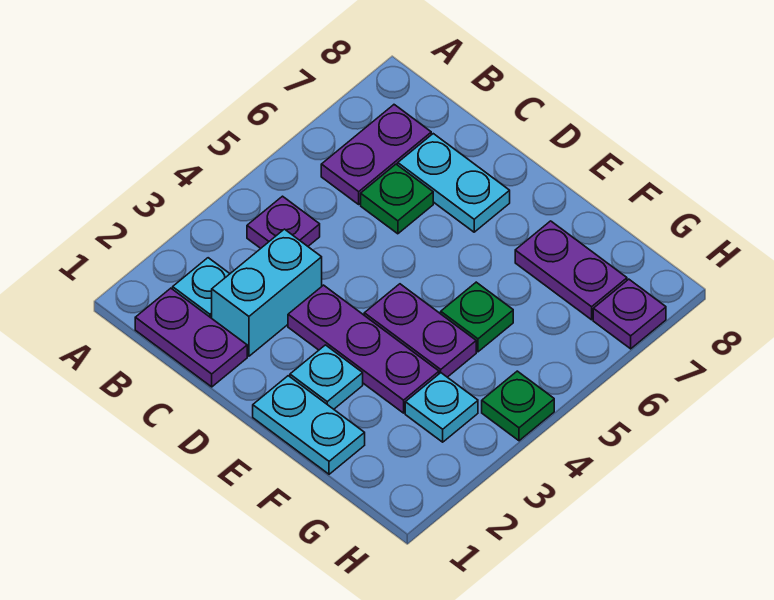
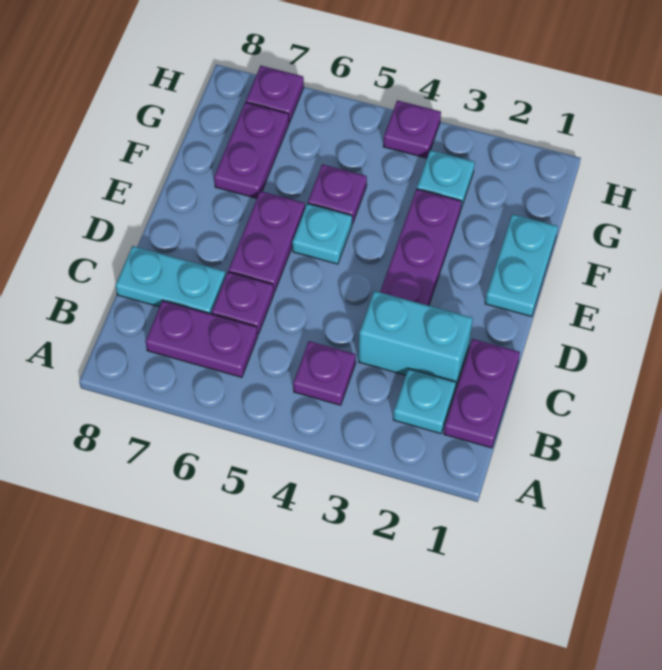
green 1x1 plate [361,164,433,234] -> purple 1x1 plate [212,272,274,334]
cyan 1x2 plate [398,134,510,232] -> cyan 1x2 plate turned to [115,246,226,314]
cyan 1x1 plate [290,345,363,409] -> cyan 1x1 plate moved to [292,204,352,264]
purple 1x2 plate [364,284,476,377] -> purple 1x2 plate moved to [228,191,305,292]
green 1x1 plate [441,282,513,352] -> purple 1x1 plate [308,164,367,224]
green 1x1 plate [482,371,554,441] -> purple 1x1 plate [383,100,441,158]

